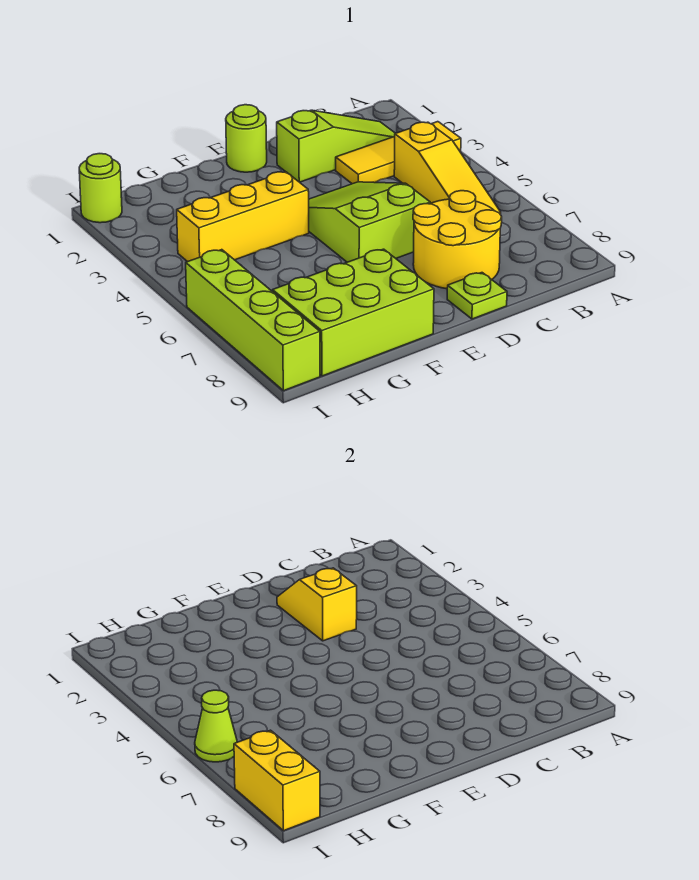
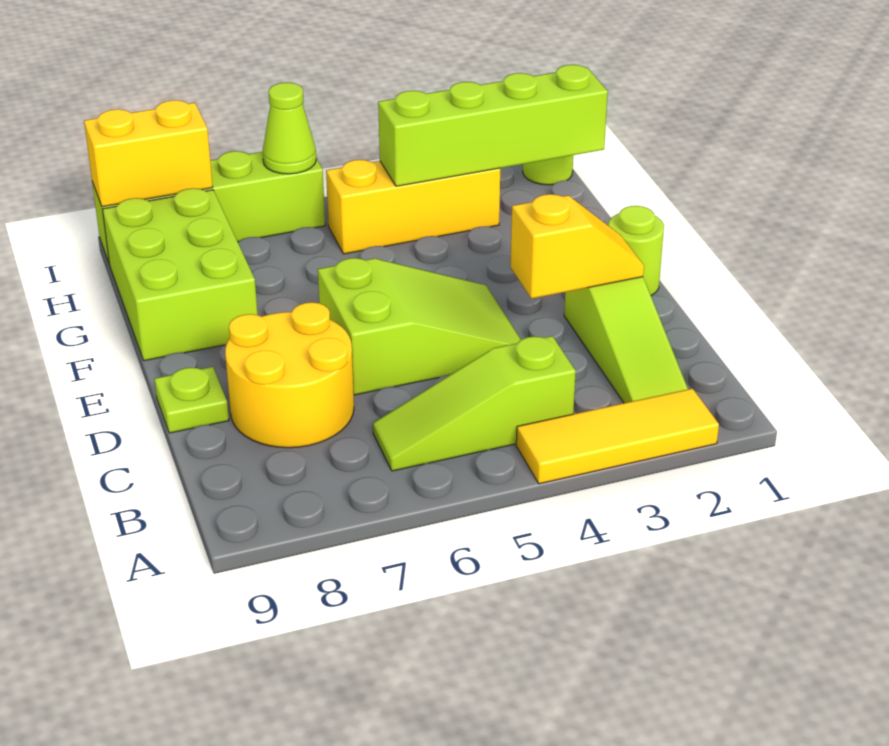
yellow 1x3 tile [336,122,461,184] -> yellow 1x3 tile turned to [516,389,719,484]
yellow 1x3 slope [394,122,501,215] -> lime 1x3 slope [373,336,576,471]
yellow 1x3 brick [177,172,309,262] -> yellow 1x3 brick turned to [326,160,500,254]
none -> lime 1x4 brick [378,65,608,186]

